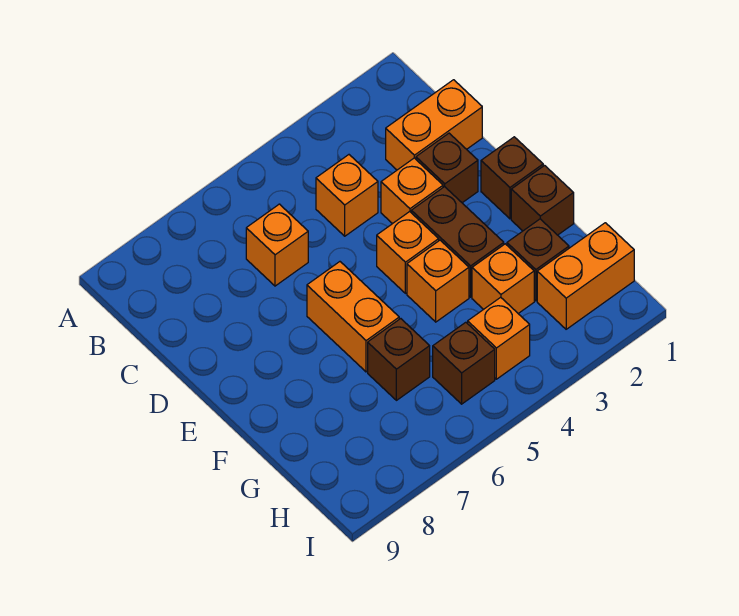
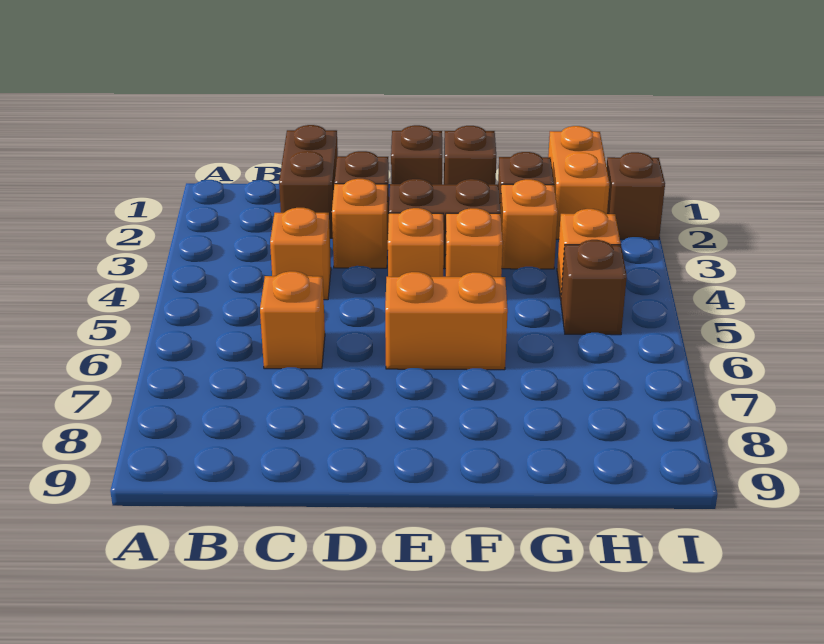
orange 1x2 brick [386,80,482,170] -> brown 1x2 brick [279,125,338,238]
brown 1x1 brick [368,319,430,400] -> brown 1x1 brick moved to [607,152,665,240]

